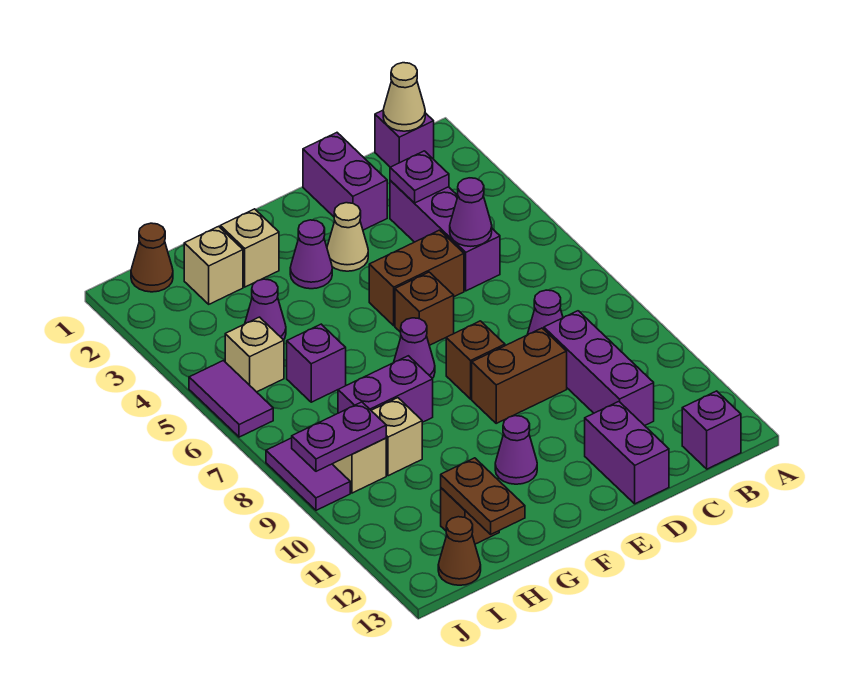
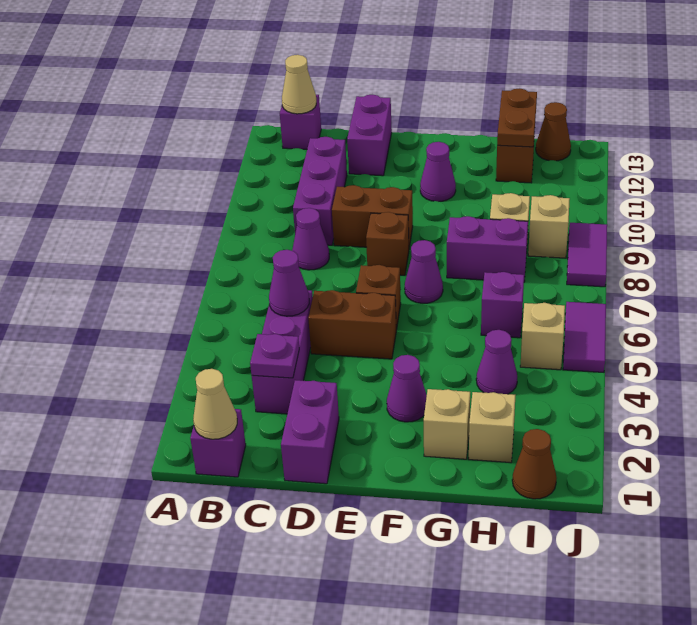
tan 1x1 cone [327,203,368,271] -> tan 1x1 cone moved to [282,55,316,114]
purple 1x2 plate [292,402,386,471] -> none

